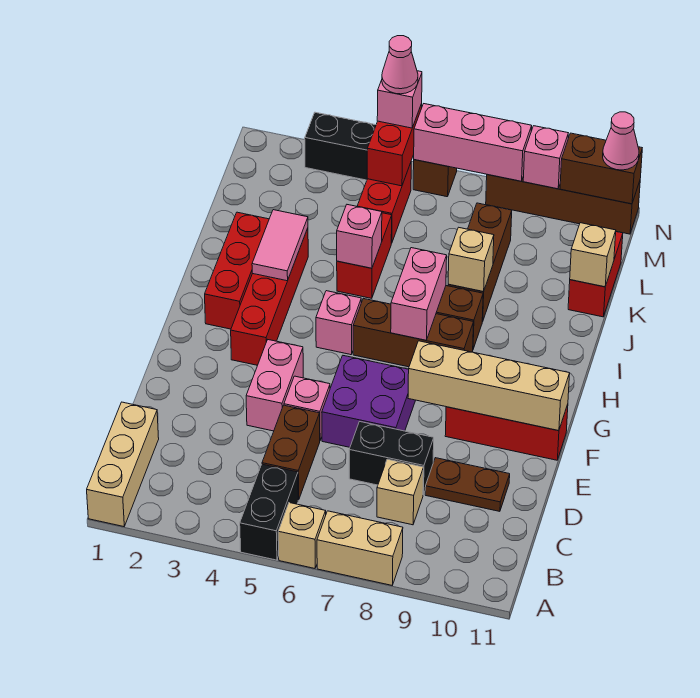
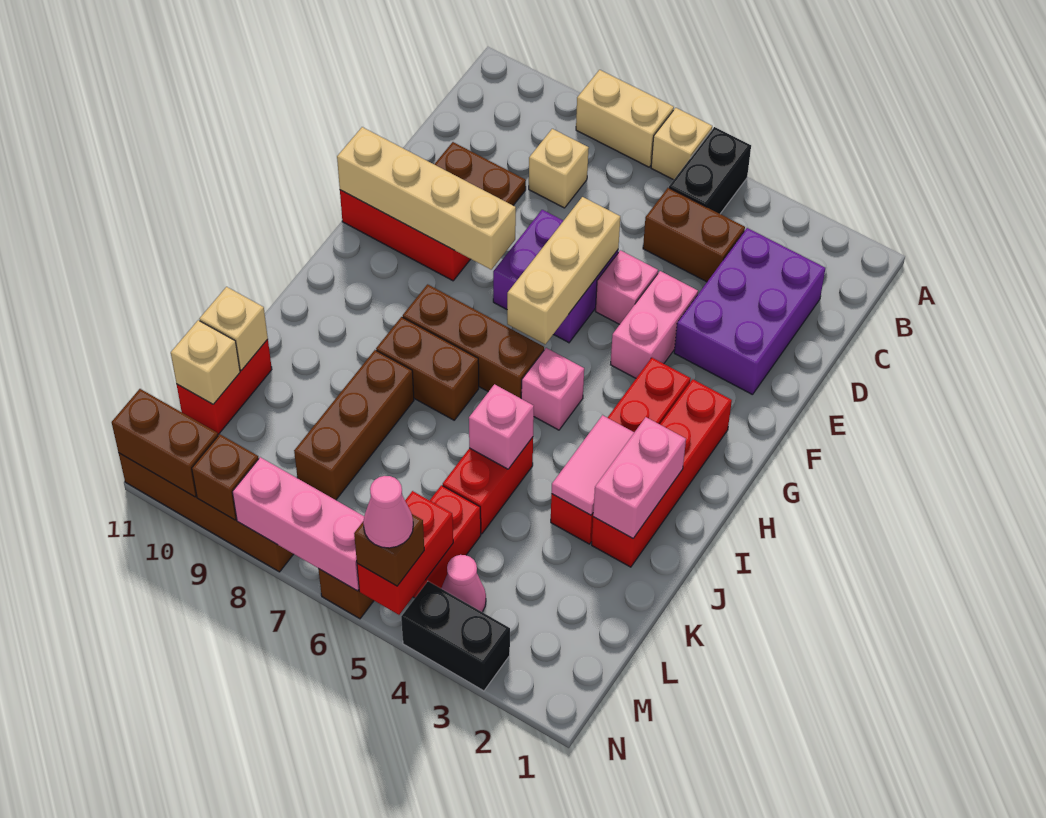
tan 1x3 brick [87,402,159,527] -> tan 1x3 brick moved to [507,197,620,344]
none -> purple 2x3 brick [674,228,825,395]
brown 1x2 brick [262,405,320,500] -> brown 1x2 brick turned to [643,188,745,282]
black 1x2 brick [349,422,434,495] -> none
red 1x3 brick [205,212,269,329] -> red 1x4 brick [592,379,732,567]
pink 1x2 brick [391,248,447,340] -> pink 1x2 brick moved to [593,417,686,538]
tan 1x1 brick [448,227,494,292] -> tan 1x1 brick moved to [171,320,240,404]
pink 1x1 brick [377,71,422,128] -> brown 1x1 brick [354,514,424,586]
pink 1x1 brick [523,126,568,189] -> brown 1x1 brick [192,434,259,520]
pink 1x1 cone [603,112,639,170] -> pink 1x1 cone moved to [441,555,486,612]

